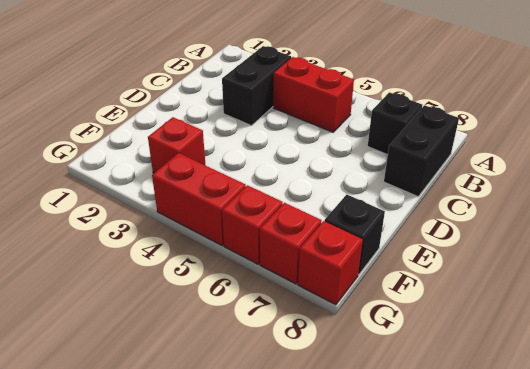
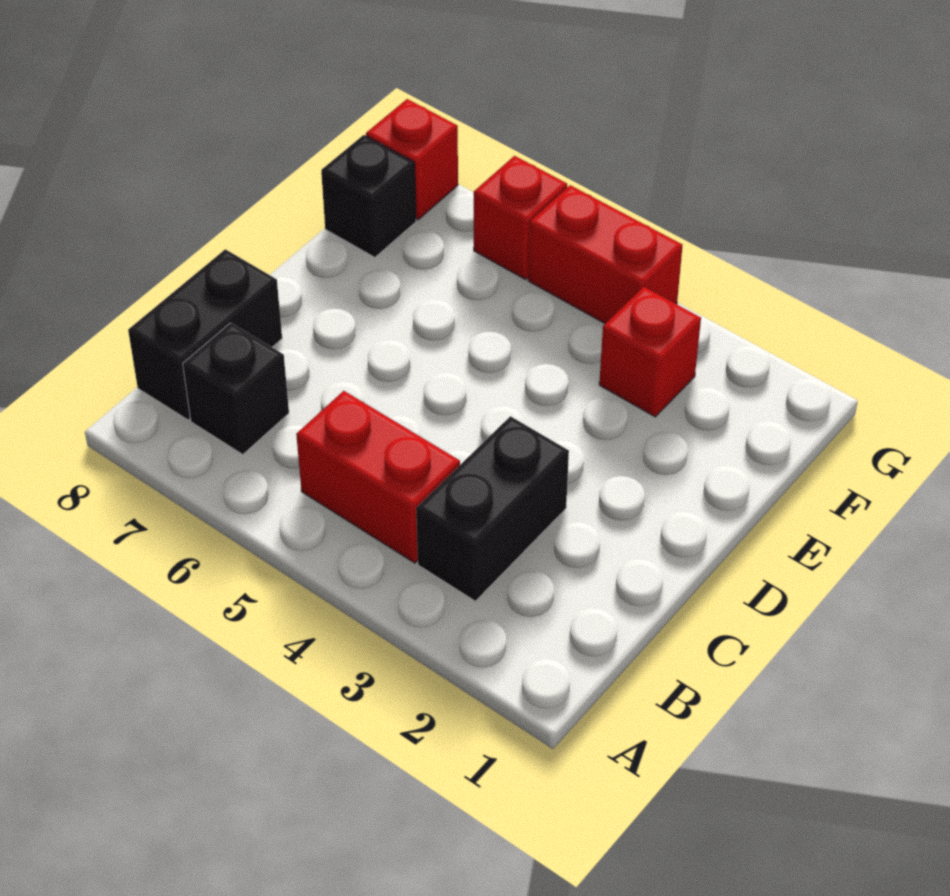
red 1x1 brick [260,203,322,284] -> none

